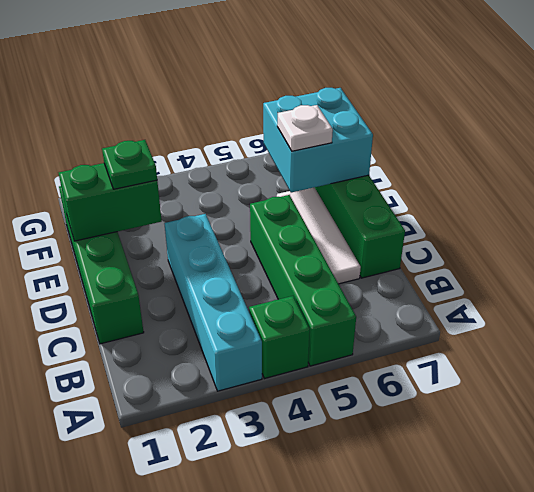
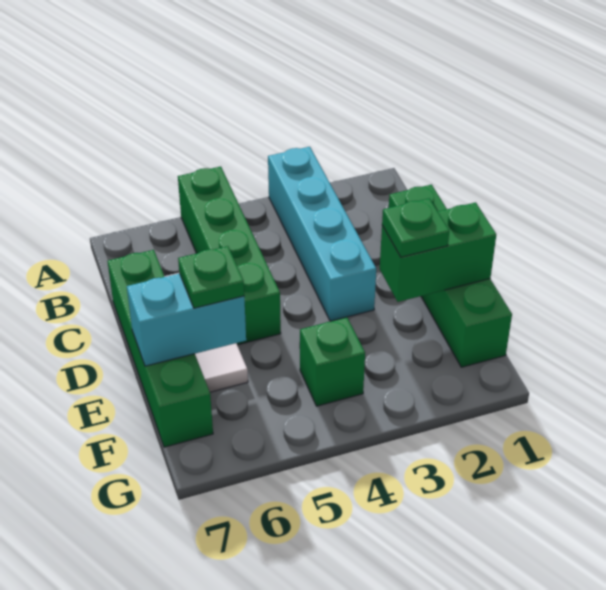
green 1x1 brick [249,296,310,379] -> green 1x1 brick moved to [300,317,365,406]
cyan 2x2 brick [263,88,373,193] -> cyan 1x2 brick [127,273,246,366]
white 1x1 plate [277,105,333,151] -> green 1x1 plate [178,246,244,308]

